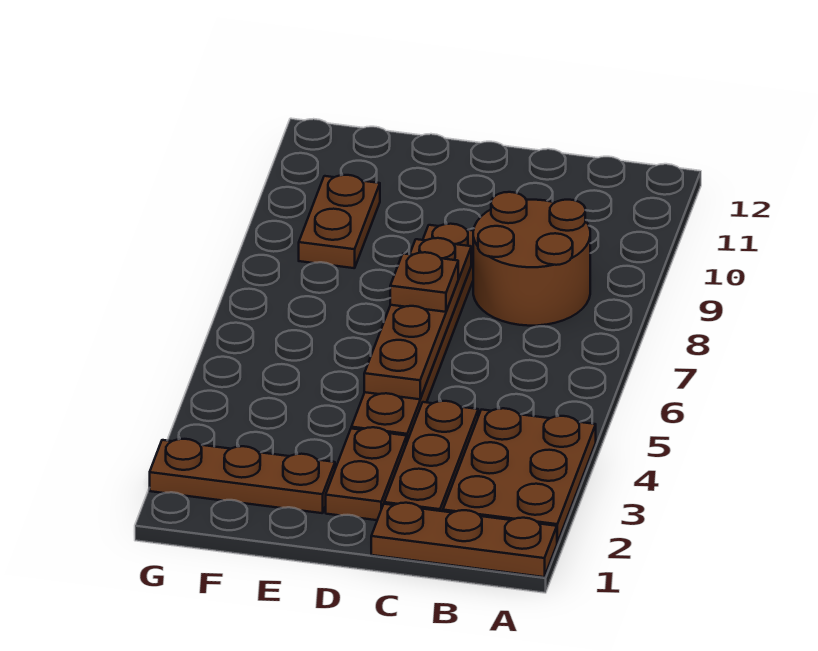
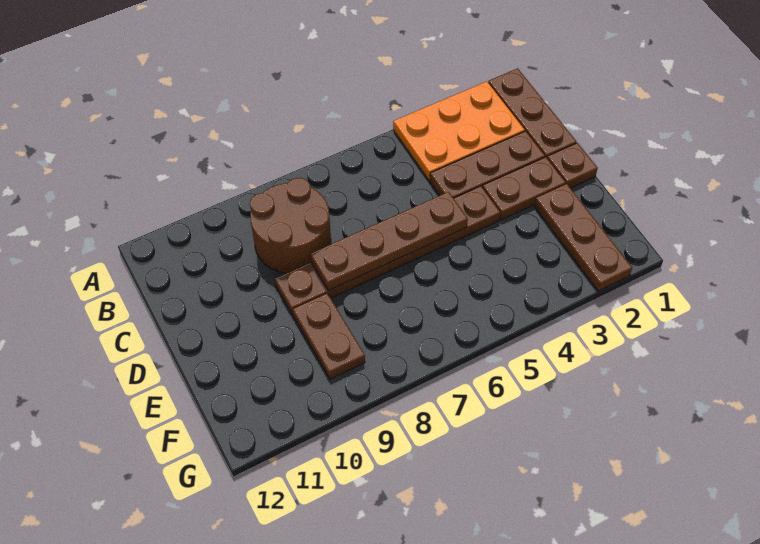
brown 2x3 plate [443,408,596,543] -> orange 2x3 plate [393,82,525,180]
brown 1x1 plate [390,252,458,312] -> brown 1x1 plate moved to [547,143,598,188]
brown 1x2 plate [299,175,380,268] -> brown 1x2 plate turned to [293,293,365,379]

